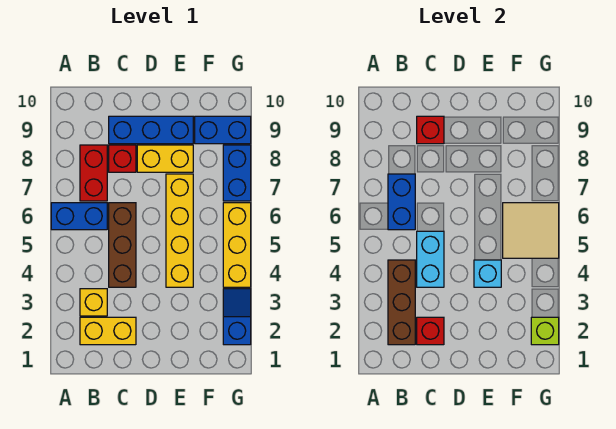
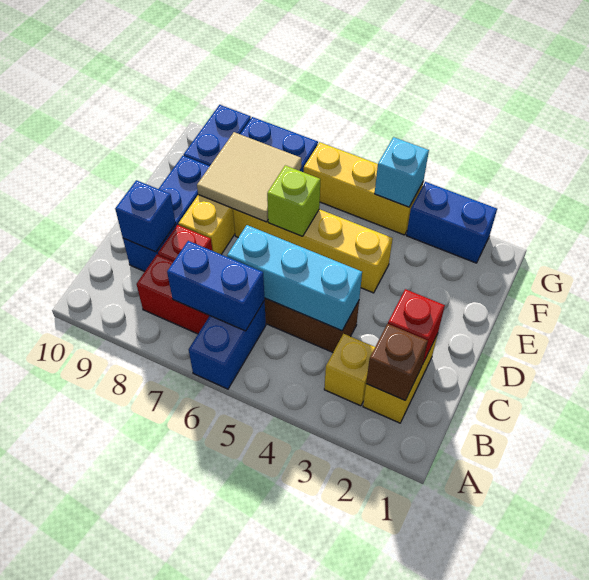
brown 1x3 brick [388,260,415,345] -> brown 1x1 brick [366,324,428,400]
cyan 1x2 brick [417,231,444,287] -> cyan 1x3 brick [227,225,362,331]
red 1x1 brick [417,116,444,144] -> blue 1x1 brick [115,180,176,252]
cyan 1x1 brick [474,260,501,287] -> cyan 1x1 brick moved to [375,137,429,207]
tan 2x2 tile [503,203,559,258] -> tan 2x2 tile moved to [197,132,301,222]
blue 1x2 slope [223,289,251,345] -> blue 1x2 brick [406,182,497,263]
lime 1x1 brick [531,317,559,345] -> lime 1x1 brick moved to [267,165,320,236]

